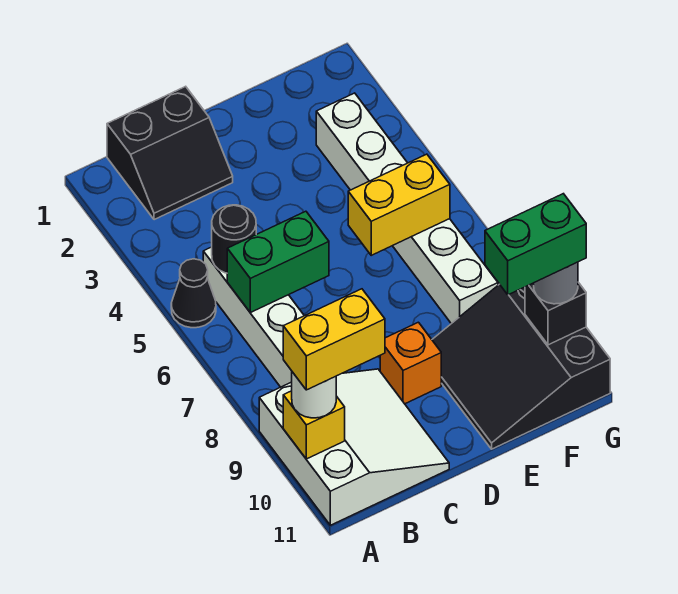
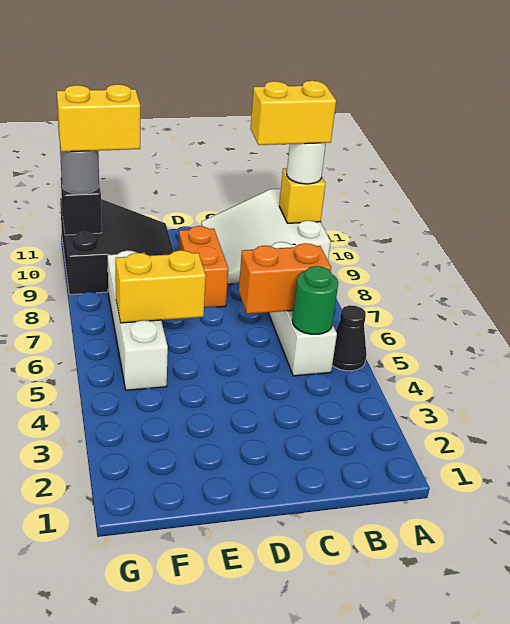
black 2x2 slope [107,86,233,220] -> none
black 1x1 round brick [212,205,256,273] -> green 1x1 round brick [292,266,338,334]
green 1x2 brick [227,211,329,313] -> orange 1x2 brick [239,243,331,314]
orange 1x1 brick [380,322,441,404] -> orange 1x2 brick [178,226,228,308]
white 1x6 brick [316,93,498,324] -> white 1x4 brick [108,250,168,390]
green 1x2 brick [485,194,586,295] -> yellow 1x2 brick [57,84,140,152]

